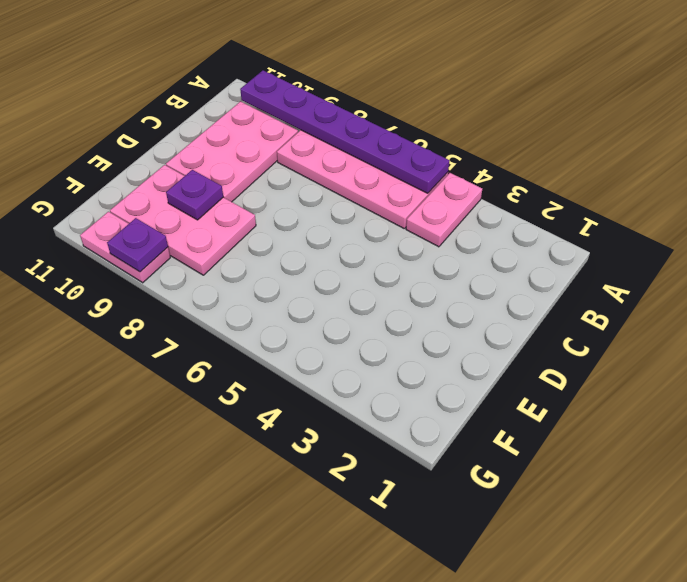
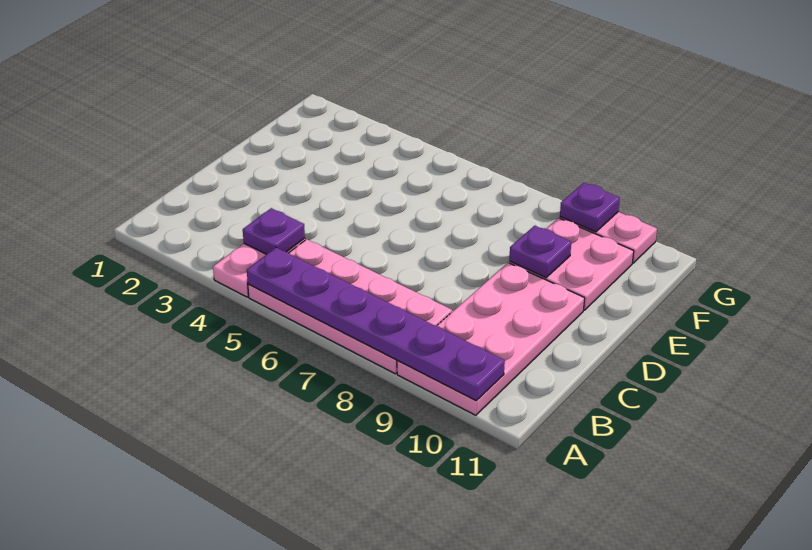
none -> purple 1x1 plate [243,208,305,254]
pink 2x3 plate [166,102,298,202] -> pink 2x4 plate [397,263,585,415]
pink 2x3 plate [110,165,256,275] -> pink 2x2 plate [509,218,634,310]

